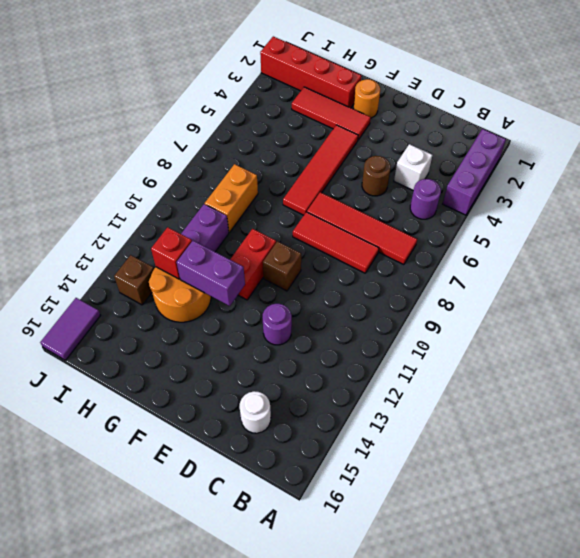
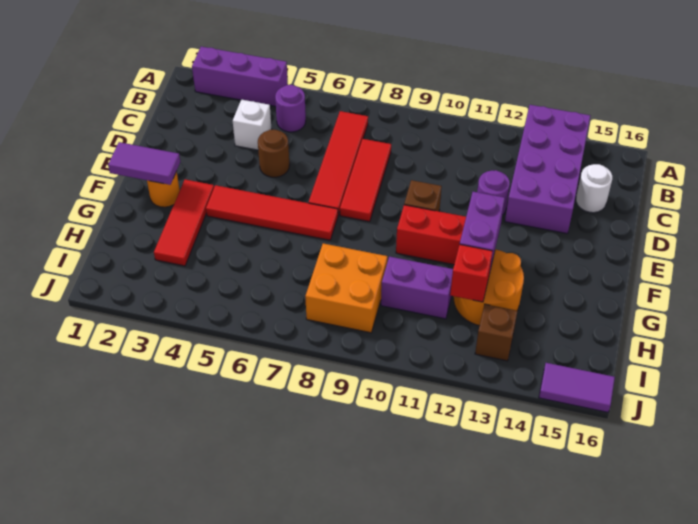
none -> purple 2x4 brick [505,105,590,234]
none -> purple 1x2 tile [108,142,180,185]
red 1x4 brick [260,36,362,108] -> none
orange 1x2 brick [205,164,258,232] -> orange 2x2 brick [305,243,387,333]

